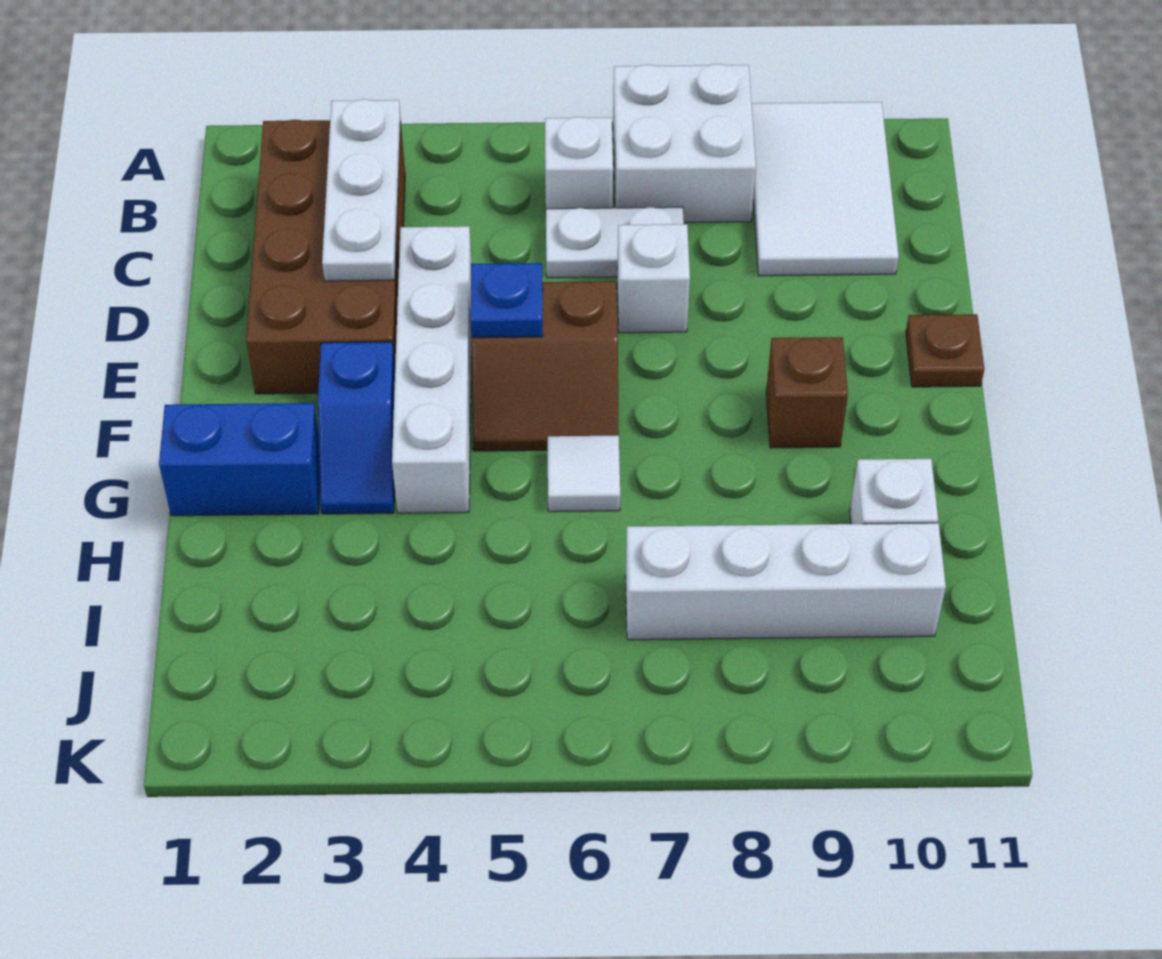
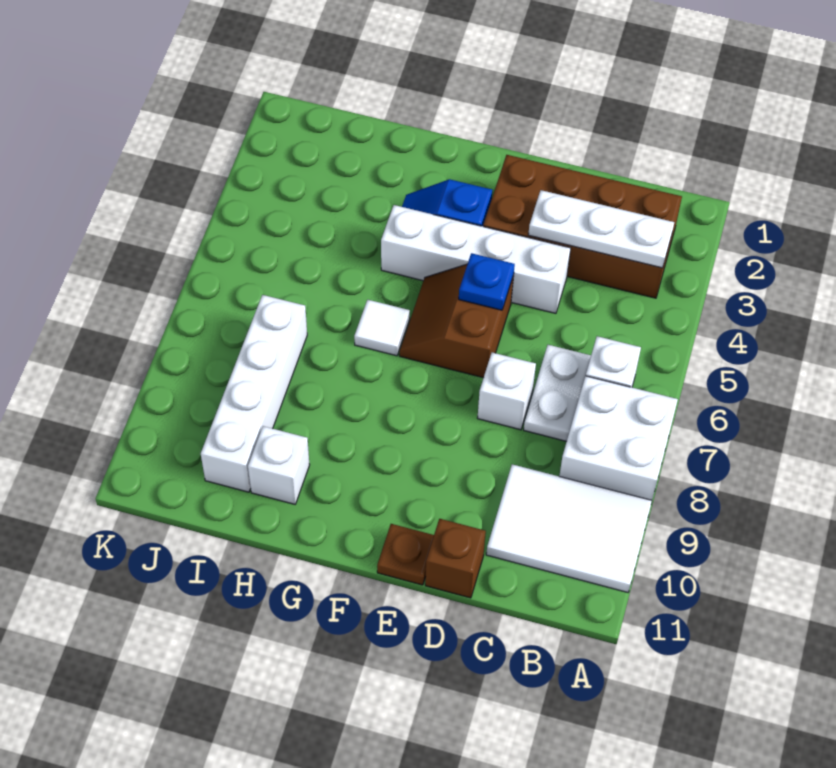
brown 1x1 brick [766,337,848,448] -> brown 1x1 brick moved to [425,519,486,598]
blue 1x2 brick [159,403,320,516] -> none

